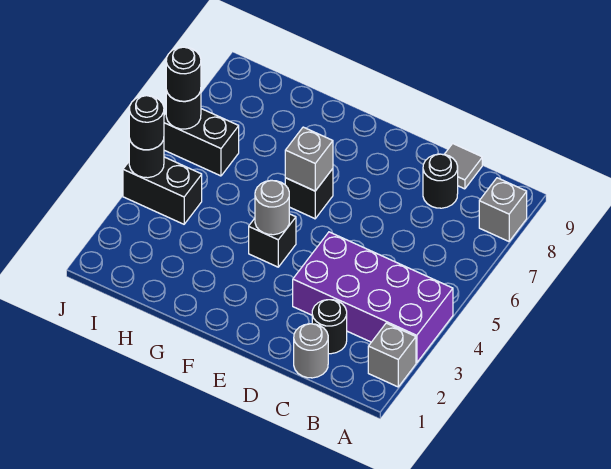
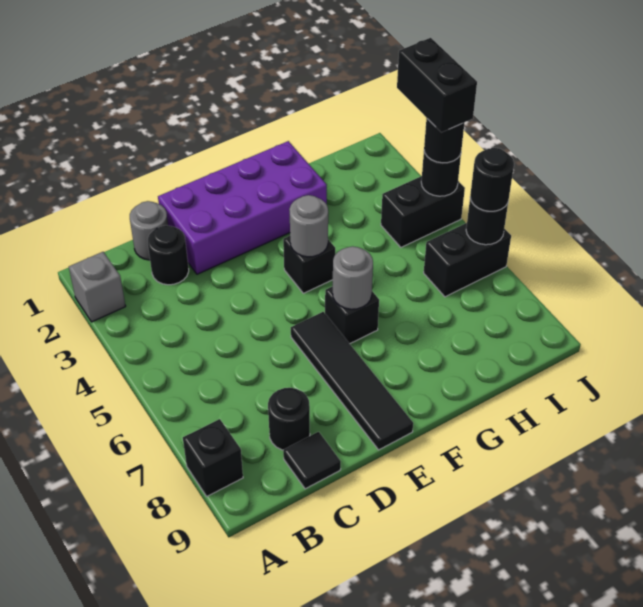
purple 2x4 brick [293,232,453,363] -> purple 2x4 brick moved to [158,141,327,274]
grey 1x1 brick [479,178,527,241] -> black 1x1 brick [183,419,243,496]
grey 1x1 tile [444,144,482,189] -> black 1x1 tile [283,432,341,489]
none -> black 1x4 tile [291,312,413,450]
grey 1x1 brick [285,127,333,191] -> grey 1x1 round brick [333,246,373,309]
none -> black 1x2 brick [397,38,477,132]

